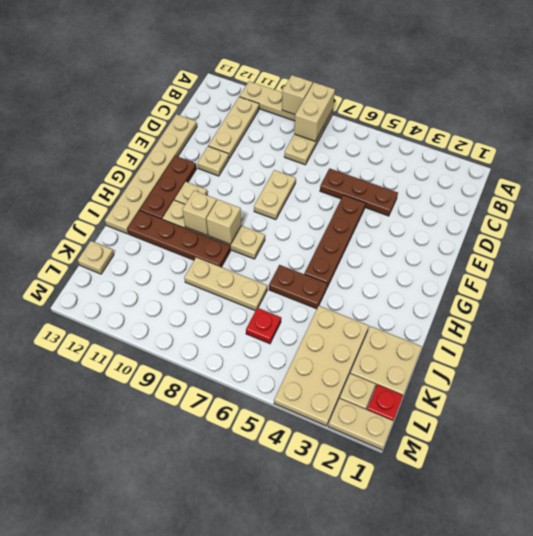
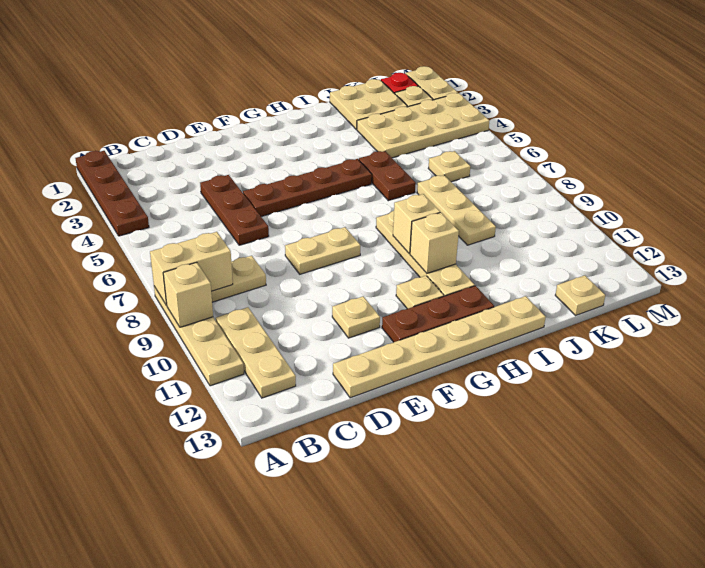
tan 1x3 plate [208,97,259,158] -> tan 1x3 plate turned to [216,307,296,398]
brown 1x4 plate [127,211,231,267] -> brown 1x4 plate moved to [76,151,149,236]
red 1x1 plate [246,308,281,344] -> tan 1x1 plate [428,151,470,182]

